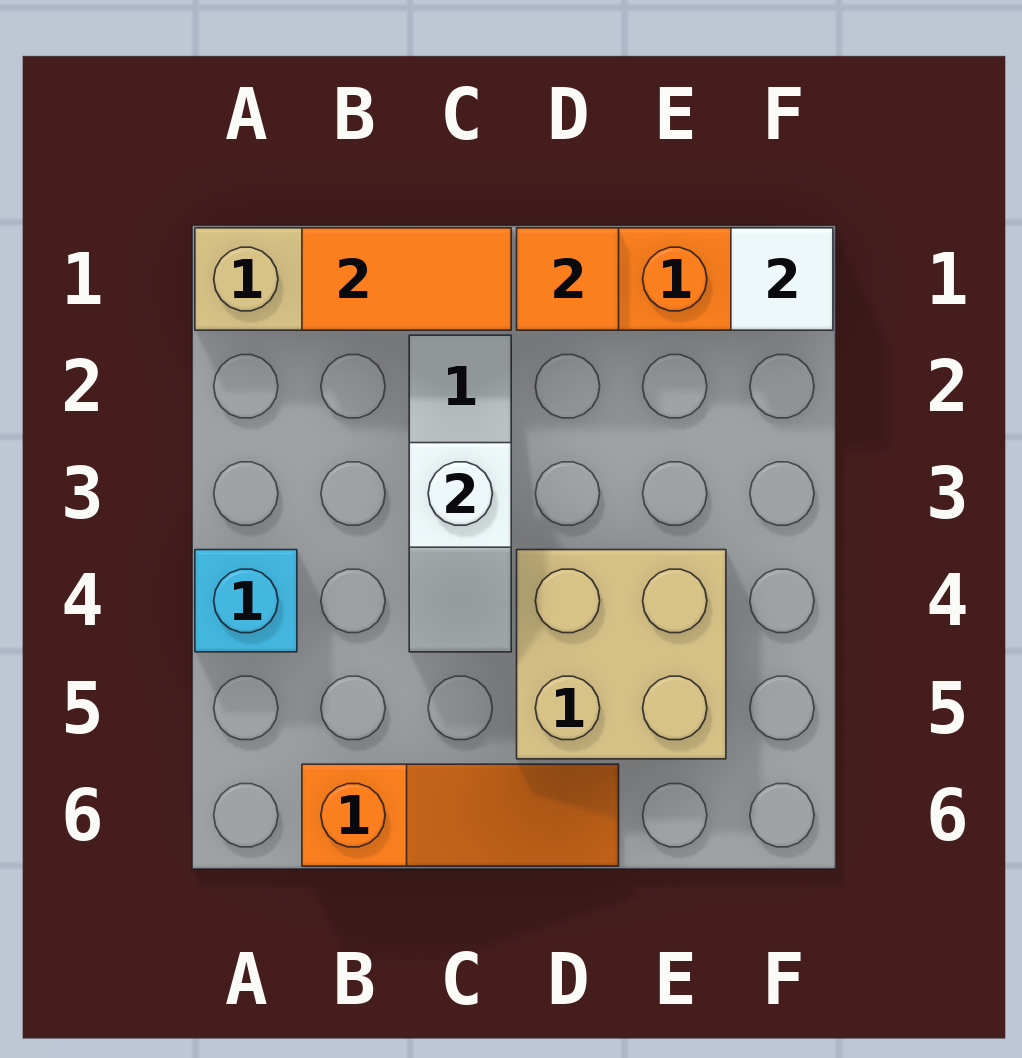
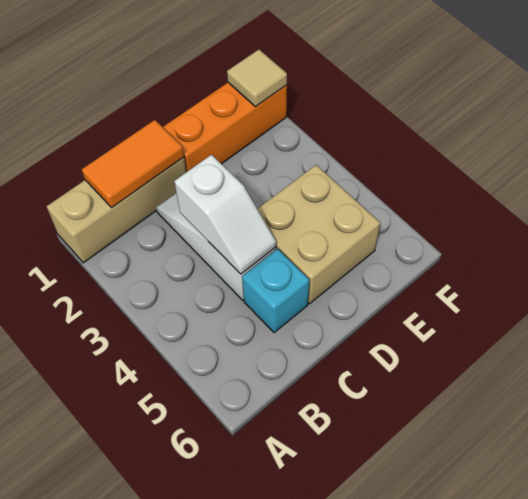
cyan 1x1 brick [195,550,297,652] -> cyan 1x1 brick moved to [242,249,309,333]
orange 1x3 slope [302,764,619,866] -> none
orange 1x1 tile [517,228,619,330] -> none
white 1x1 tile [731,228,833,330] -> tan 1x1 tile [227,50,287,107]

